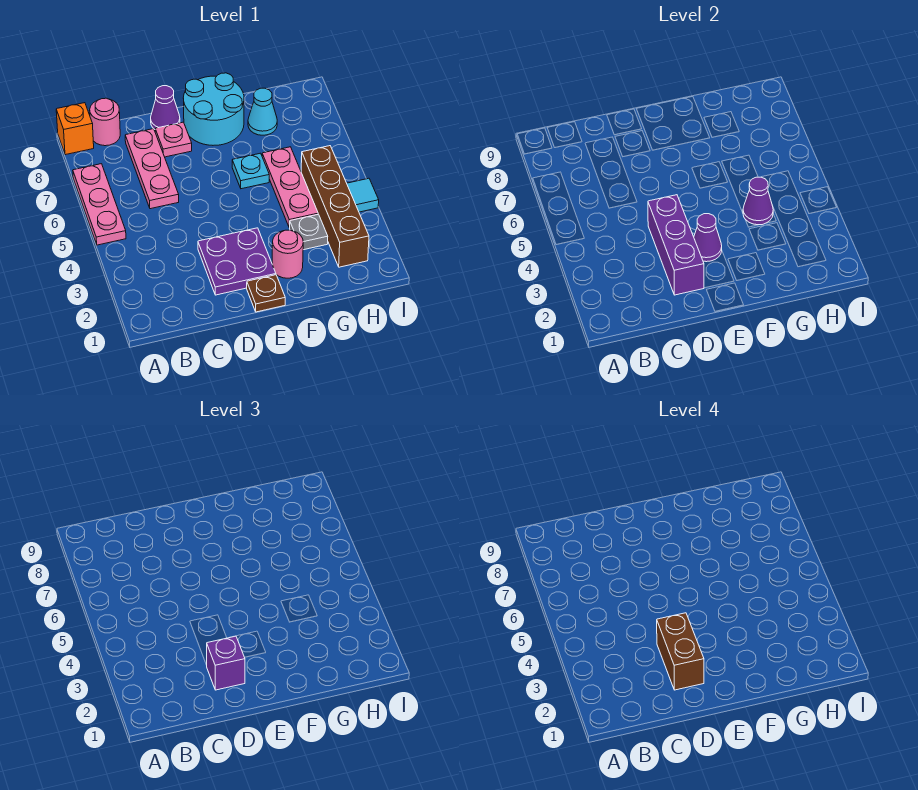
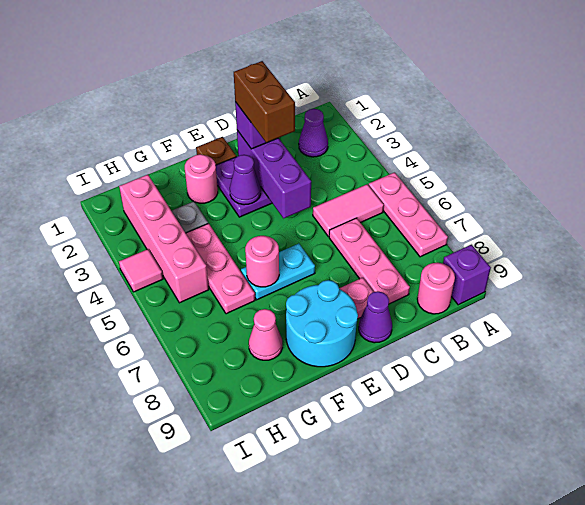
orange 1x1 brick [56,103,94,155] -> purple 1x1 brick [443,245,491,305]
none -> pink 1x2 tile [313,184,384,237]
cyan 1x1 plate [232,153,269,189] -> cyan 1x2 plate [241,244,315,300]
none -> pink 1x1 round brick [245,236,279,287]
purple 1x1 cone [743,177,773,225] -> purple 1x1 cone moved to [299,109,328,157]
cyan 1x1 cone [248,88,277,135] -> pink 1x1 cone [249,309,282,360]
brown 1x4 brick [301,146,369,267] -> pink 1x4 brick [119,175,209,303]
cyan 1x1 tile [347,178,379,212] -> pink 1x1 tile [119,249,163,292]

